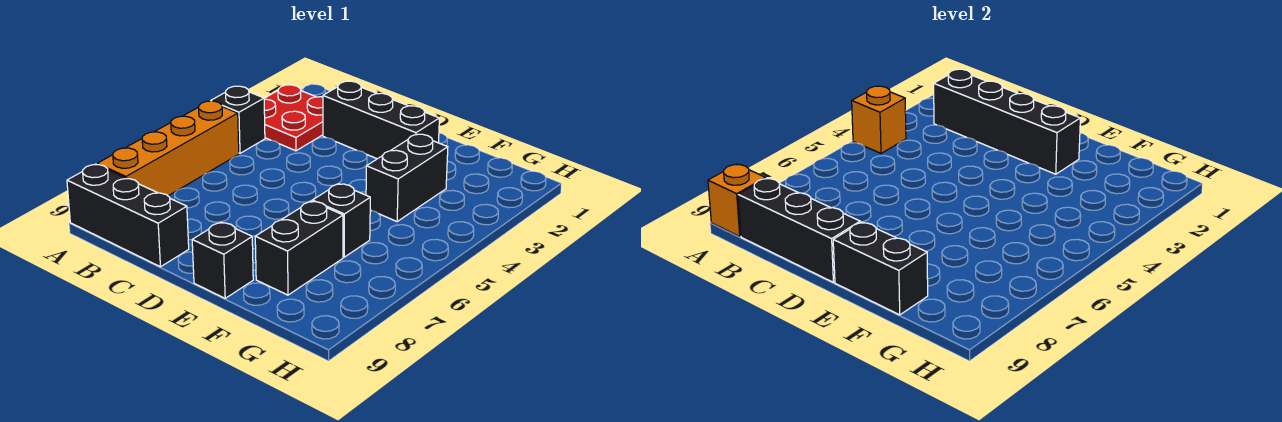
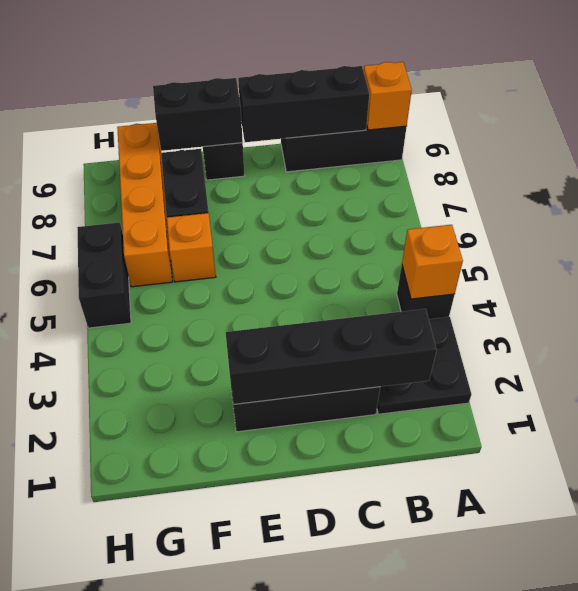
red 2x2 plate [264,85,323,151] -> black 2x2 plate [377,317,471,414]
orange 1x4 brick [97,101,239,196] -> orange 1x4 brick moved to [117,123,173,287]
black 1x2 brick [366,134,448,221] -> black 1x2 brick moved to [77,222,131,328]
black 1x1 brick [312,184,370,257] -> orange 1x1 brick [167,213,216,282]

